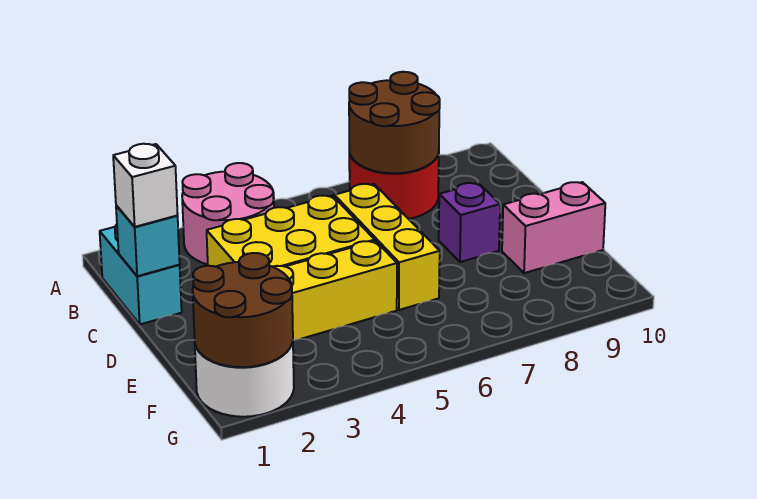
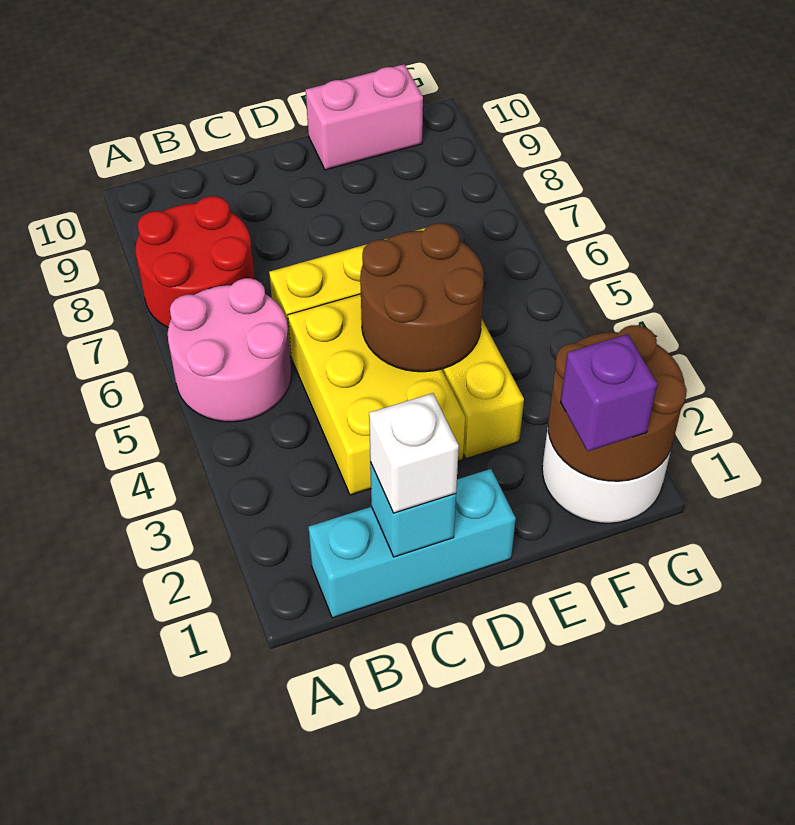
pink 2x2 round brick [182,163,274,265] -> pink 2x2 round brick moved to [168,278,291,422]
brown 2x2 round brick [349,72,440,173] -> brown 2x2 round brick moved to [360,223,484,372]
cyan 1x2 brick [100,225,182,324] -> cyan 1x3 brick [309,469,516,618]
purple 1x1 brick [439,183,500,262] -> purple 1x1 brick moved to [560,334,657,451]
pink 1x2 brick [502,182,605,273] -> pink 1x2 brick turned to [306,64,423,170]

